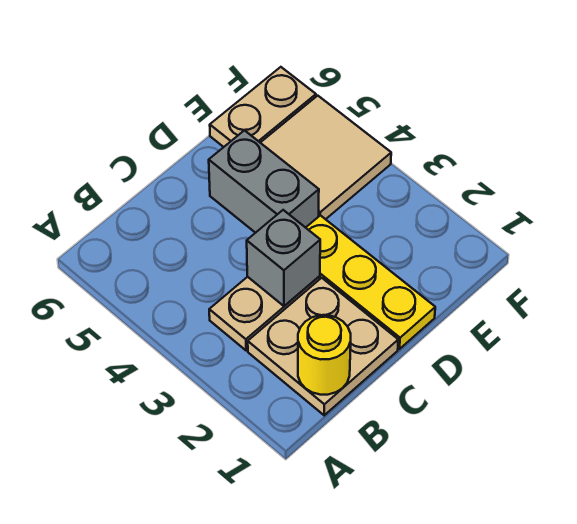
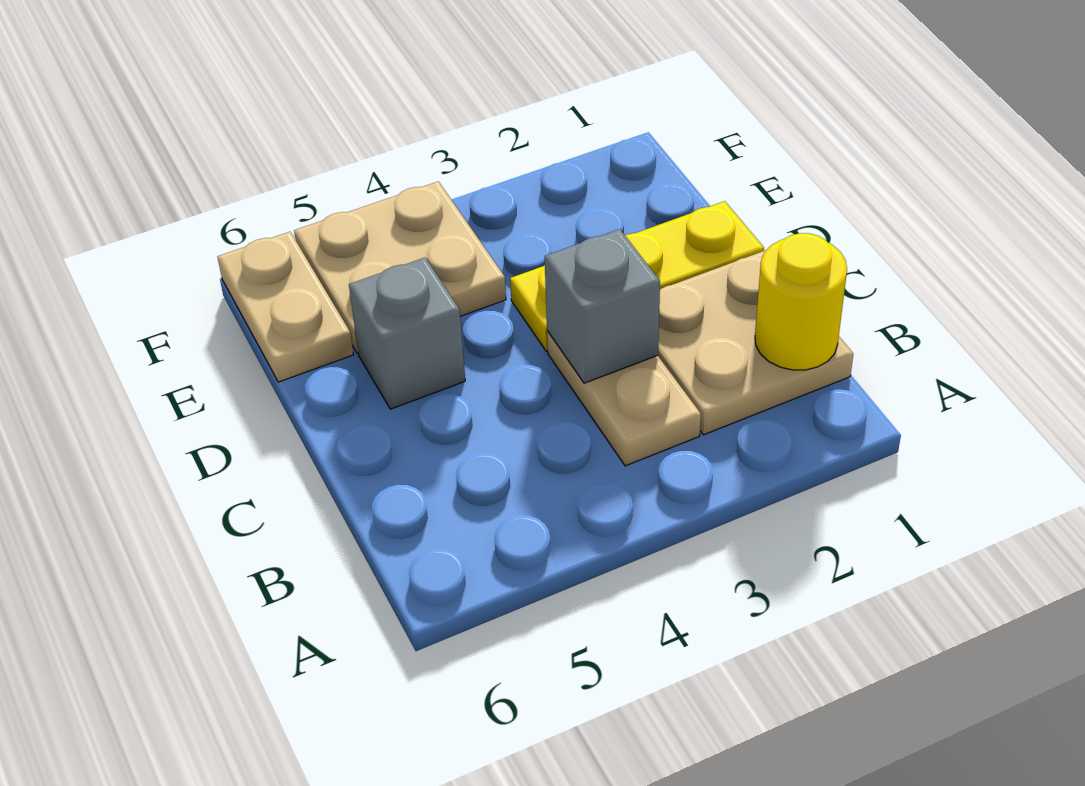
grey 1x2 brick [209,130,319,233] -> grey 1x1 brick [349,258,465,409]
tan 2x2 tile [260,96,391,219] -> tan 2x2 plate [294,182,506,353]

